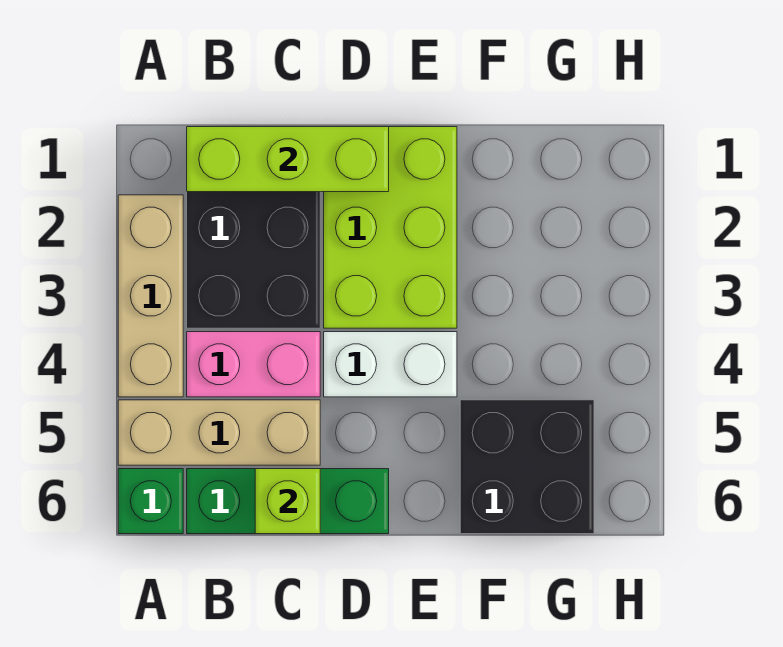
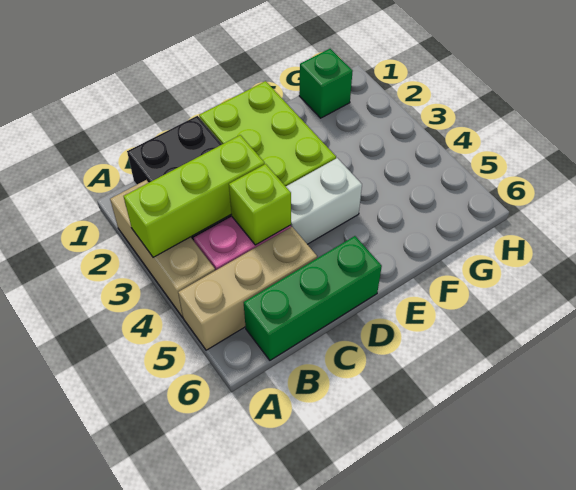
green 1x1 brick [118,469,183,534] -> green 1x1 brick moved to [299,49,353,118]
lime 1x3 brick [187,127,389,192] -> lime 1x3 brick moved to [124,135,265,257]
lime 1x1 brick [255,469,320,534] -> lime 1x1 brick moved to [229,164,291,245]
black 2x2 brick [460,400,594,534] -> none

